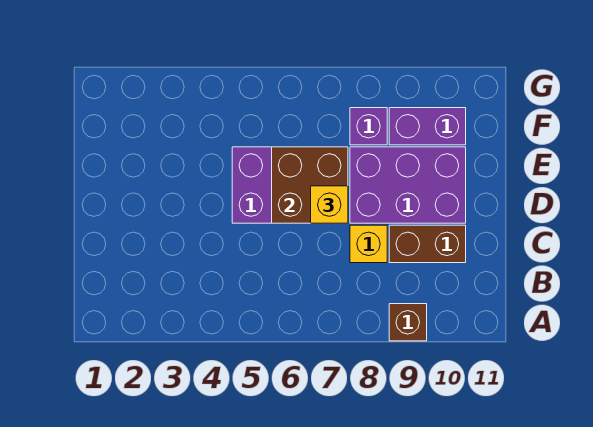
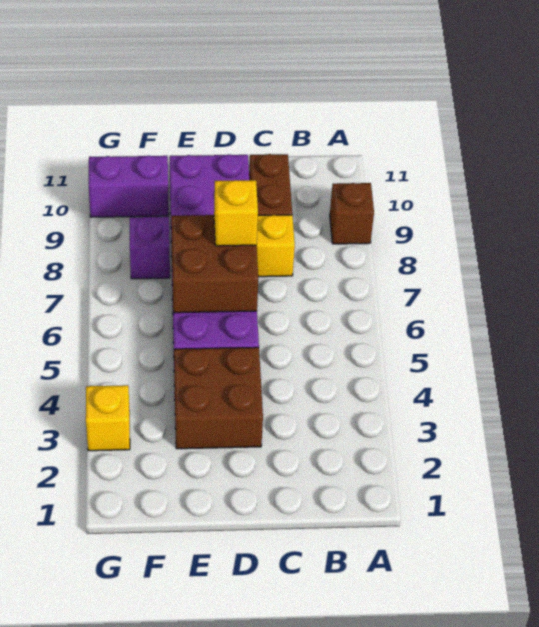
none -> brown 2x2 brick [174,347,263,449]
purple 1x2 brick [389,108,466,145] -> purple 1x2 brick turned to [89,156,169,217]
none -> yellow 1x1 brick [86,385,130,451]

